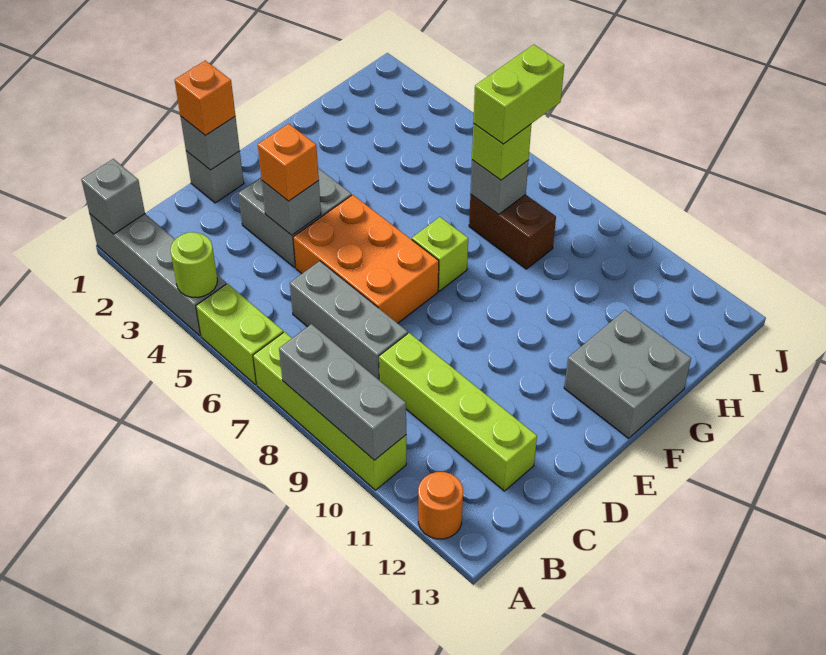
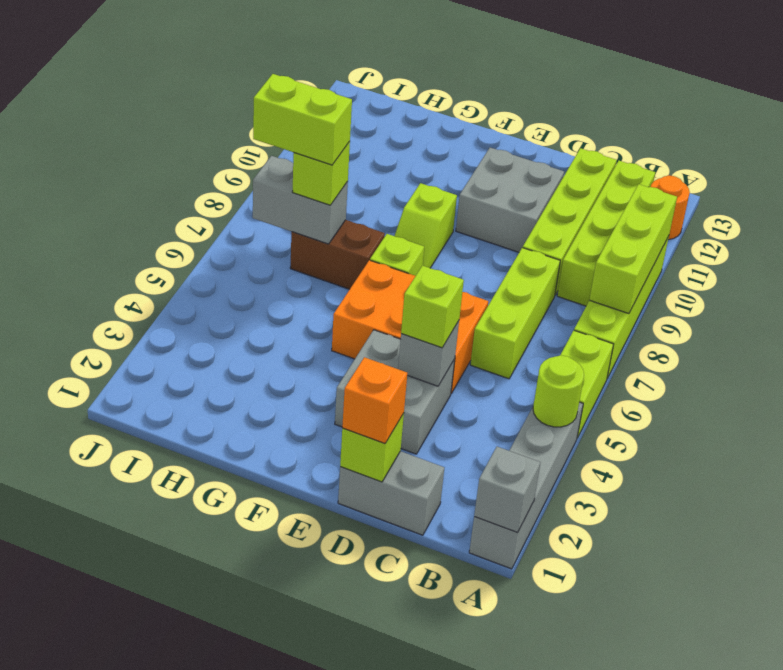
grey 1x3 brick [279,324,406,460] -> lime 1x3 brick [589,184,677,314]
none -> lime 1x4 brick [557,161,655,306]
grey 1x3 brick [290,261,408,380] -> lime 1x3 brick [470,248,560,379]
grey 1x1 brick [186,151,244,203] -> grey 1x2 brick [338,451,444,535]
grey 1x1 brick [180,116,240,170] -> lime 1x1 brick [340,413,404,482]
orange 1x1 brick [258,124,319,201] -> lime 1x1 brick [401,266,464,348]
orange 2x3 brick [293,195,439,323] -> orange 2x3 brick turned to [332,260,488,393]
none -> lime 1x2 slope [395,183,457,268]
grey 2x2 brick [564,310,691,438] -> grey 2x2 brick moved to [456,148,564,252]
brown 1x2 brick [469,194,556,269] -> brown 1x2 brick turned to [290,220,385,289]
grey 1x1 brick [470,160,528,214] -> grey 1x2 brick [253,156,348,244]

